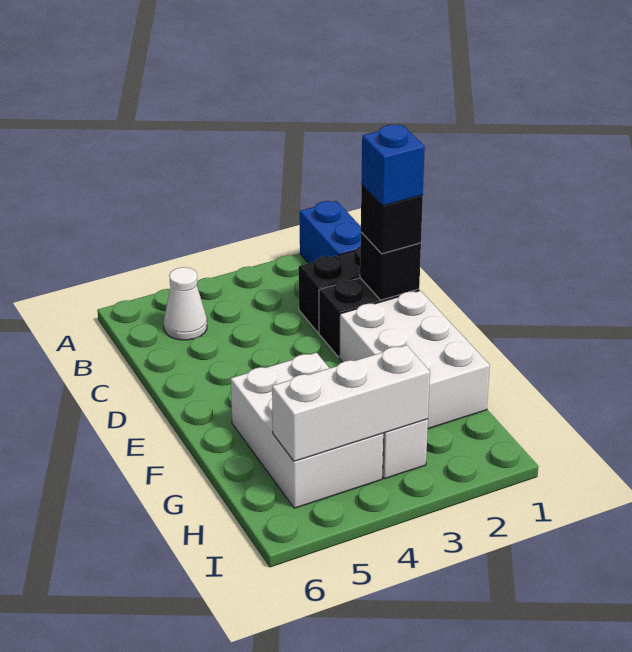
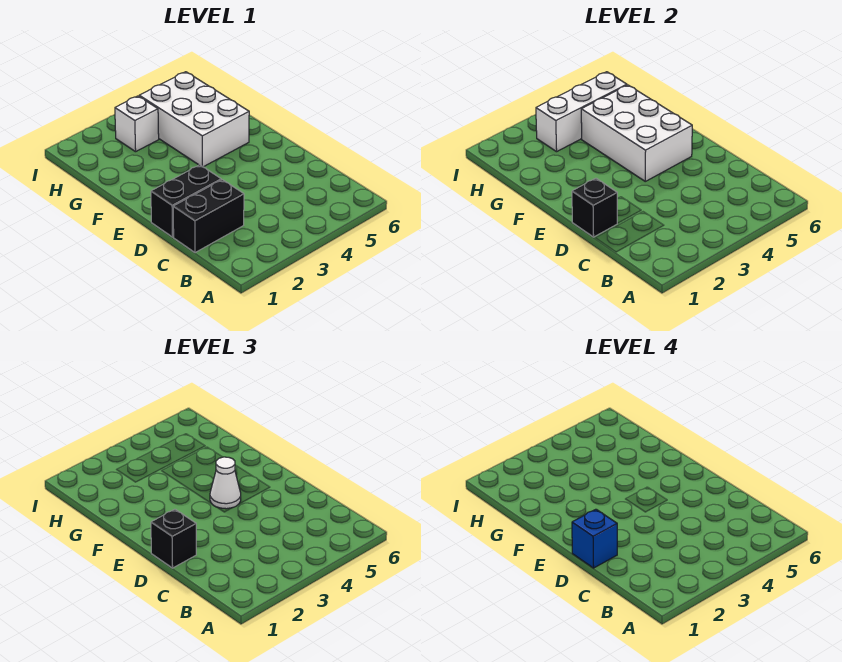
blue 1x2 brick [300,201,361,263] -> none
white 1x1 cone [164,267,207,340] -> white 1x1 cone moved to [210,457,241,509]
white 2x3 brick [339,291,490,429] -> white 2x3 brick moved to [581,85,692,181]

